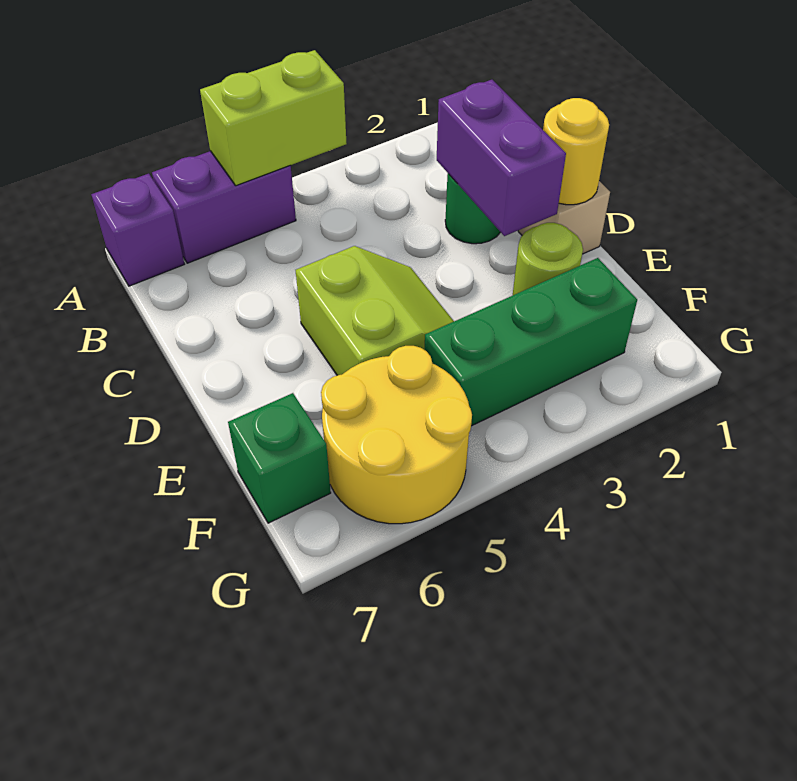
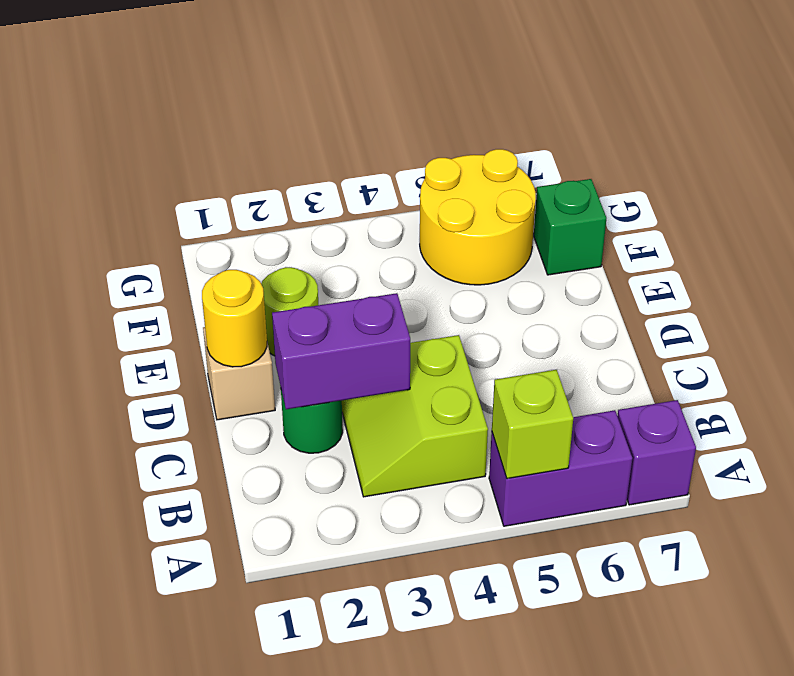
lime 1x2 brick [200,50,347,186] -> lime 1x1 brick [492,370,573,479]
purple 1x2 brick [437,80,566,236] -> purple 1x2 brick turned to [272,293,410,409]
lime 2x2 slope [296,246,454,375] -> lime 2x2 slope moved to [342,335,488,497]
green 1x3 brick [425,258,637,426] -> none

